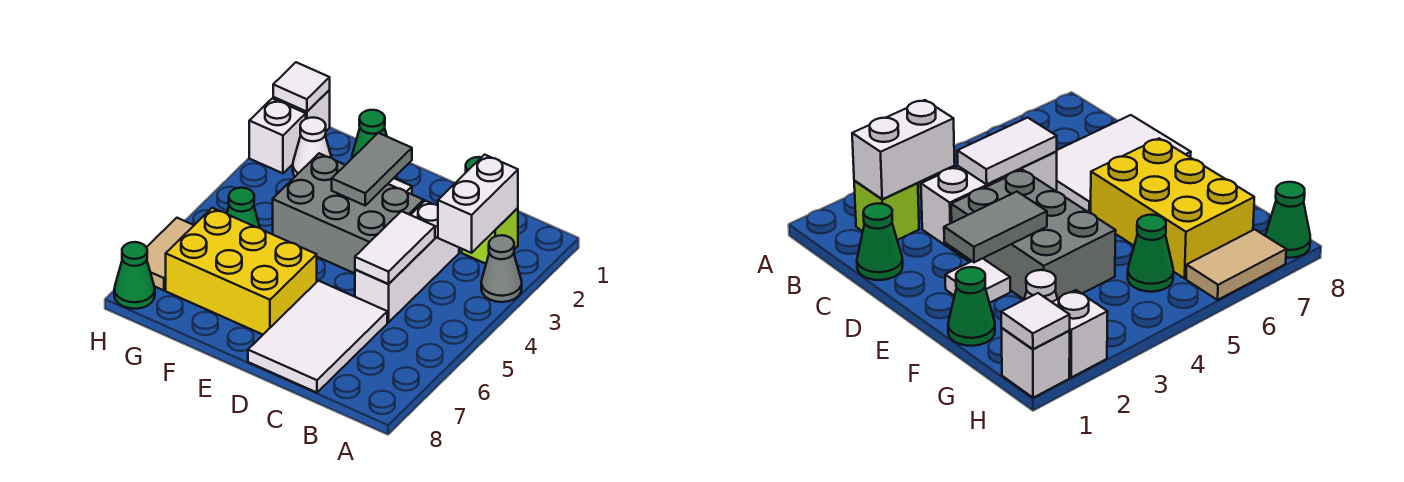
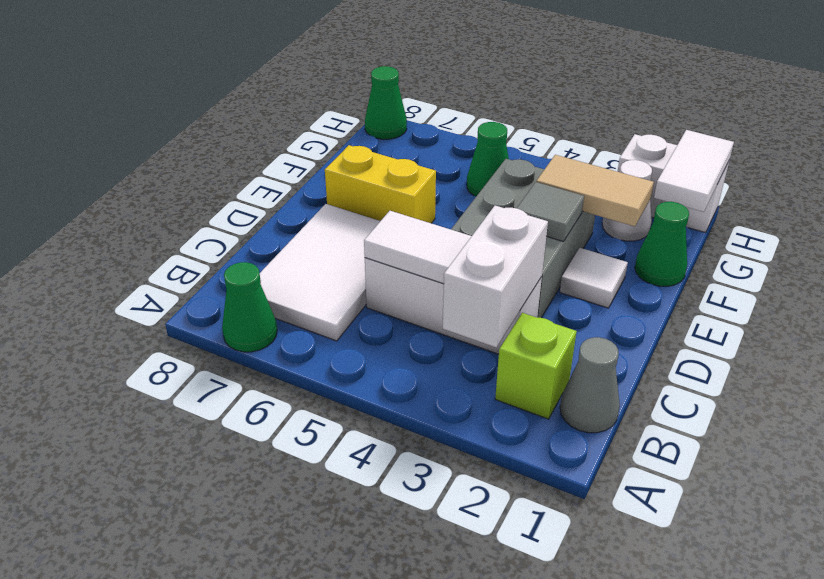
grey 1x1 cone [481,235,522,302] -> grey 1x1 cone moved to [560,337,620,433]
white 1x2 brick [438,155,518,253] -> white 1x2 brick turned to [443,205,548,347]
green 1x1 cone [857,203,903,280] -> green 1x1 cone moved to [222,262,277,352]
white 2x3 tile [248,281,387,393] -> white 2x3 tile turned to [260,204,380,341]
grey 1x2 tile [332,133,412,205] -> grey 1x1 tile [517,182,584,242]
yellow 2x3 brick [166,208,317,334] -> yellow 1x2 brick [325,145,436,223]
white 1x1 tile [273,62,330,112] -> white 1x2 tile [654,130,734,212]
tan 1x2 tile [146,218,194,290] -> tan 1x2 tile moved to [536,155,654,226]

